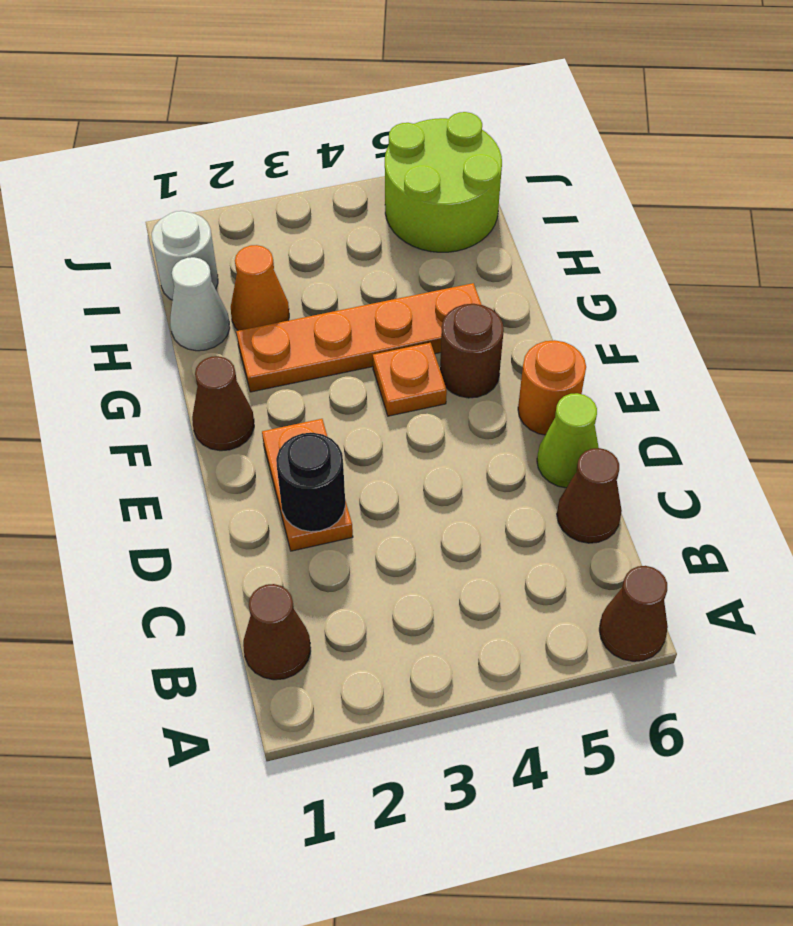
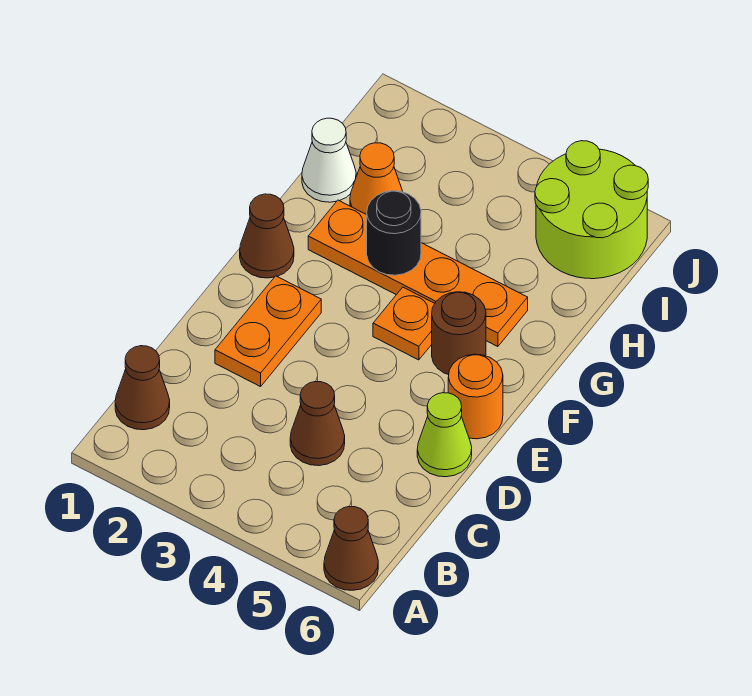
brown 1x1 cone [557,448,622,543] -> brown 1x1 cone moved to [290,382,345,466]
black 1x1 round brick [276,433,345,532] -> black 1x1 round brick moved to [367,191,421,275]
white 1x1 round brick [152,211,218,300] -> none

